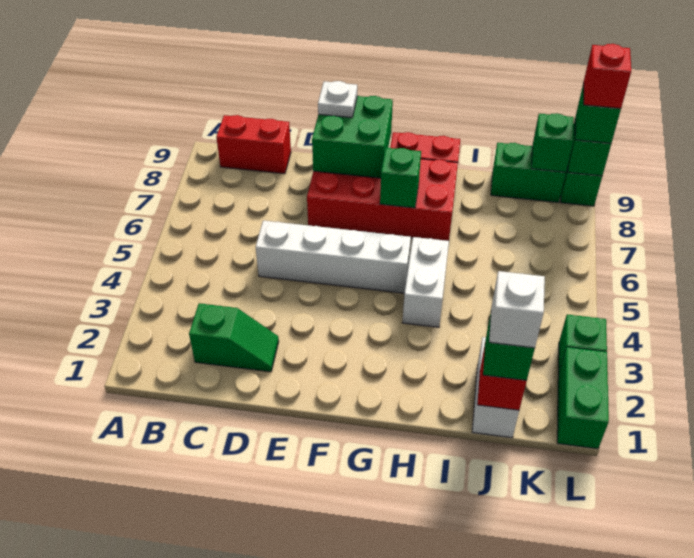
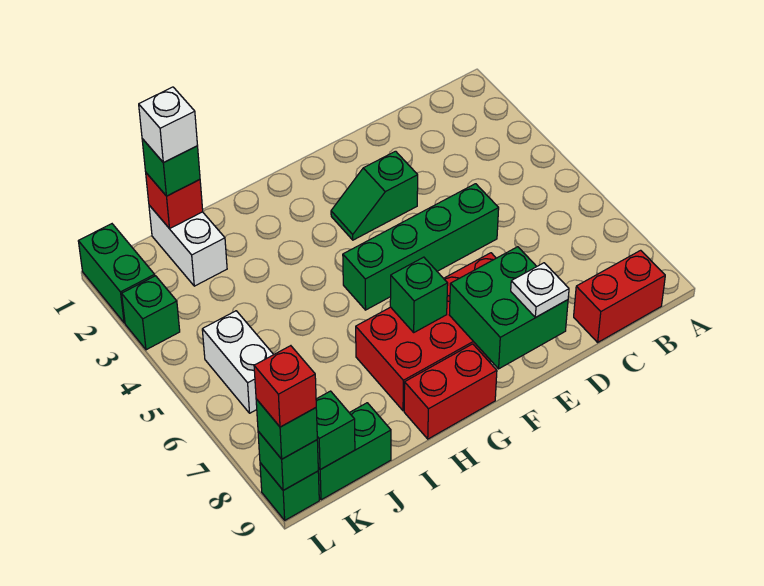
green 1x2 slope [189,303,279,372] -> green 1x2 slope moved to [331,151,418,240]
white 1x4 brick [256,220,411,293] -> green 1x4 brick [343,184,499,310]
white 1x2 brick [402,237,449,327] -> white 1x2 brick moved to [202,311,274,413]

